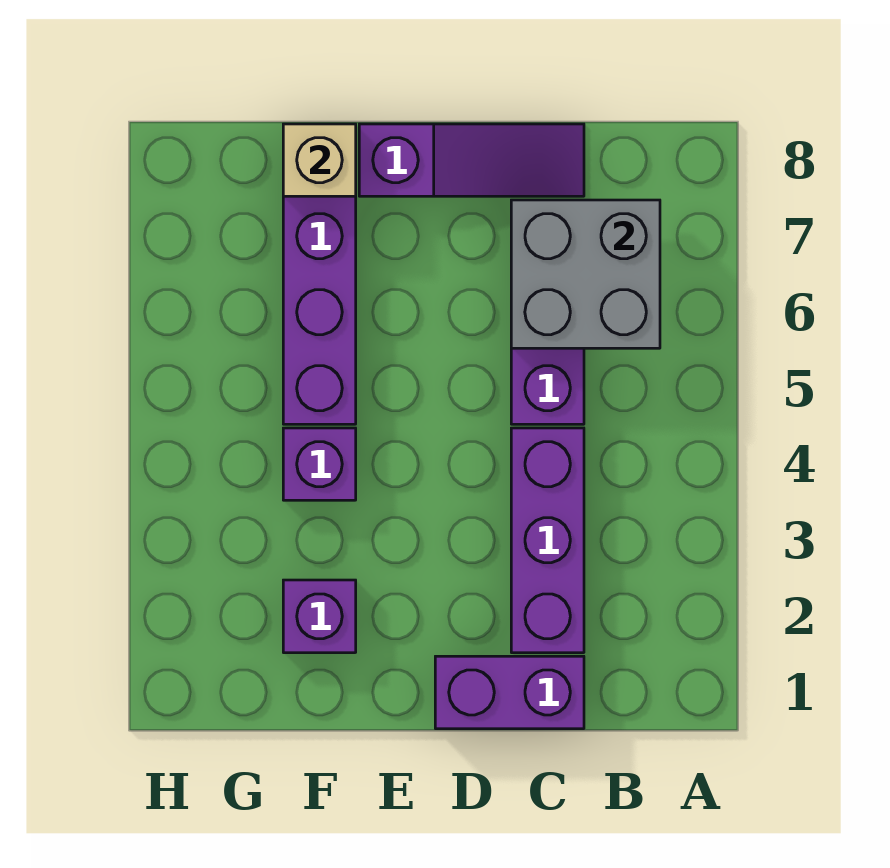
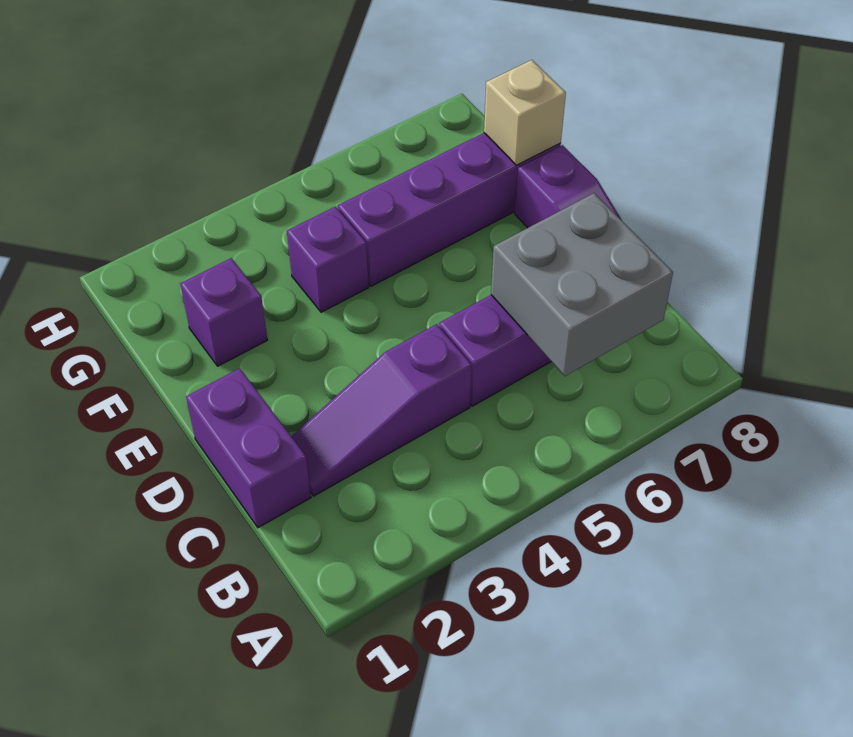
purple 1x3 brick [511,428,584,653] -> purple 1x3 slope [291,324,472,496]

